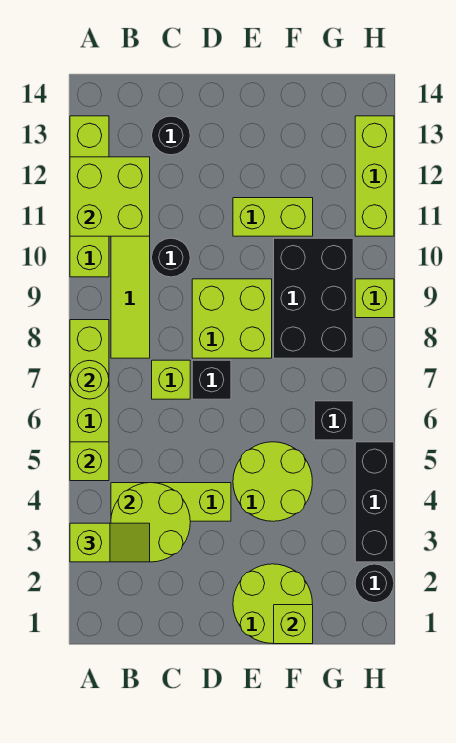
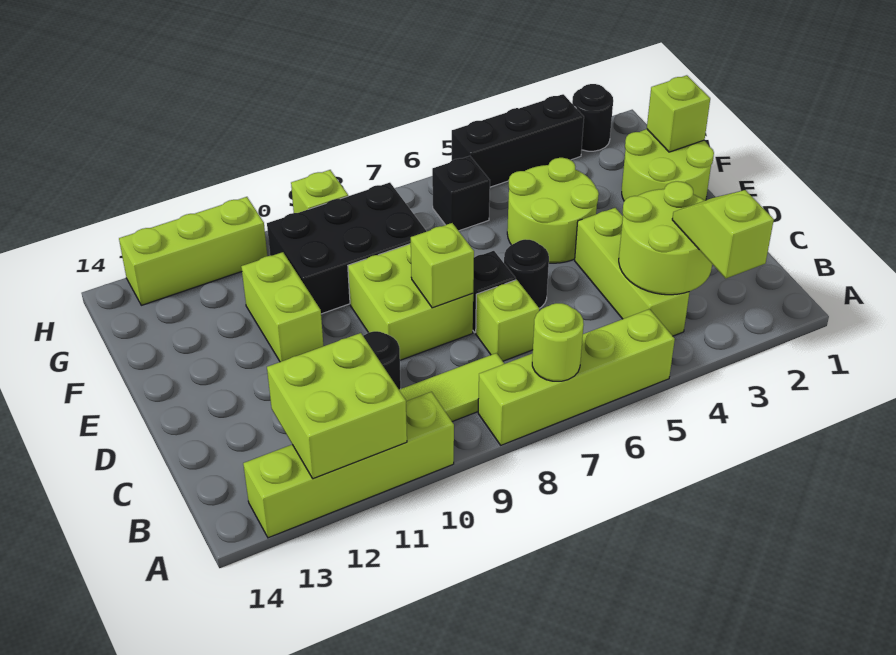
lime 1x1 brick [70,442,109,481] -> lime 1x1 brick moved to [411,223,474,308]
black 1x1 round brick [152,116,190,155] -> black 1x1 round brick moved to [504,239,549,308]

